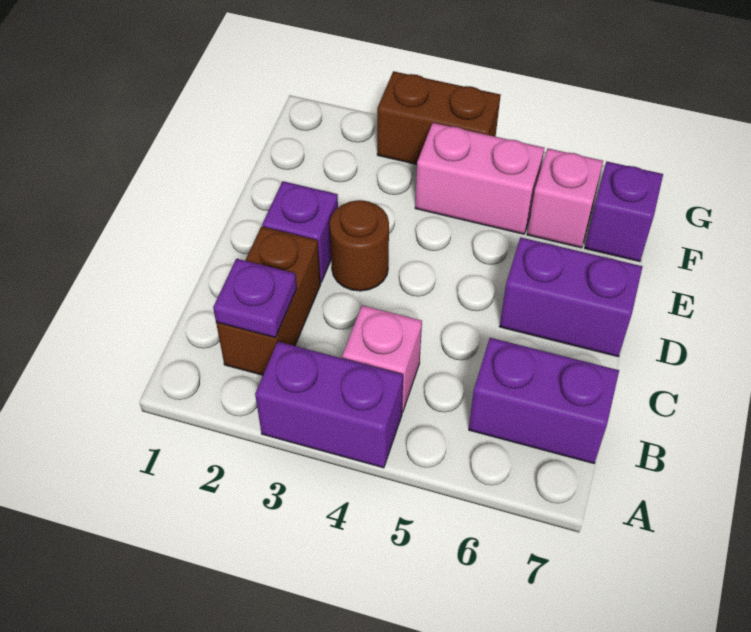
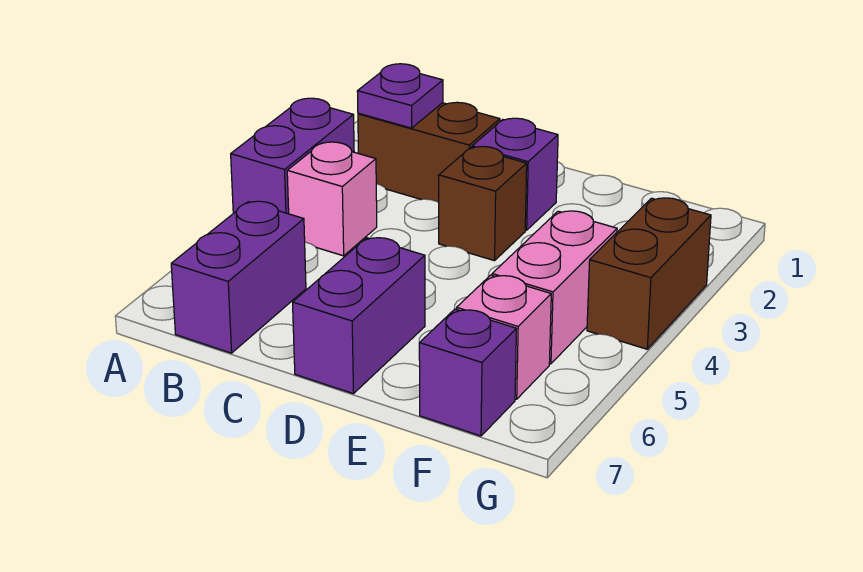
brown 1x1 round brick [330,200,389,291] -> brown 1x1 brick [439,146,527,261]

